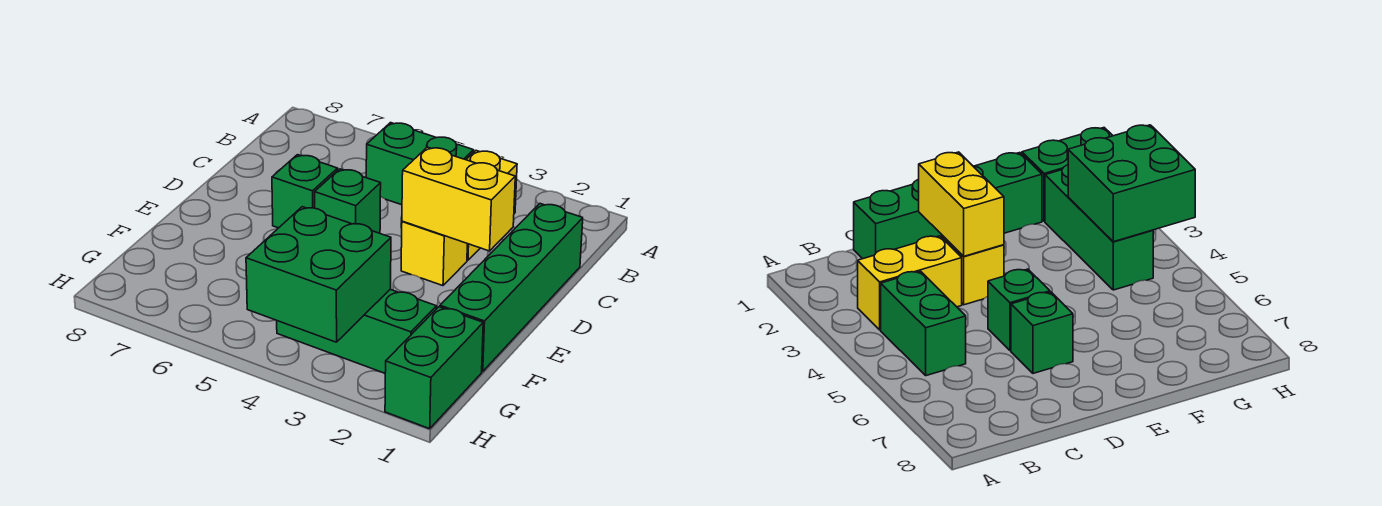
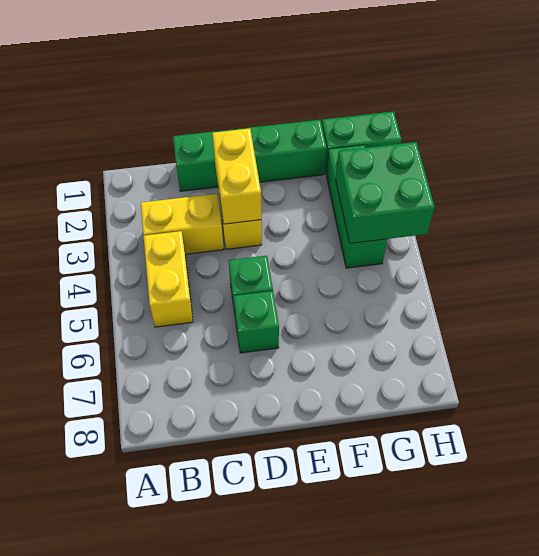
green 1x2 brick [366,123,474,205] -> yellow 1x2 brick [144,231,193,327]

